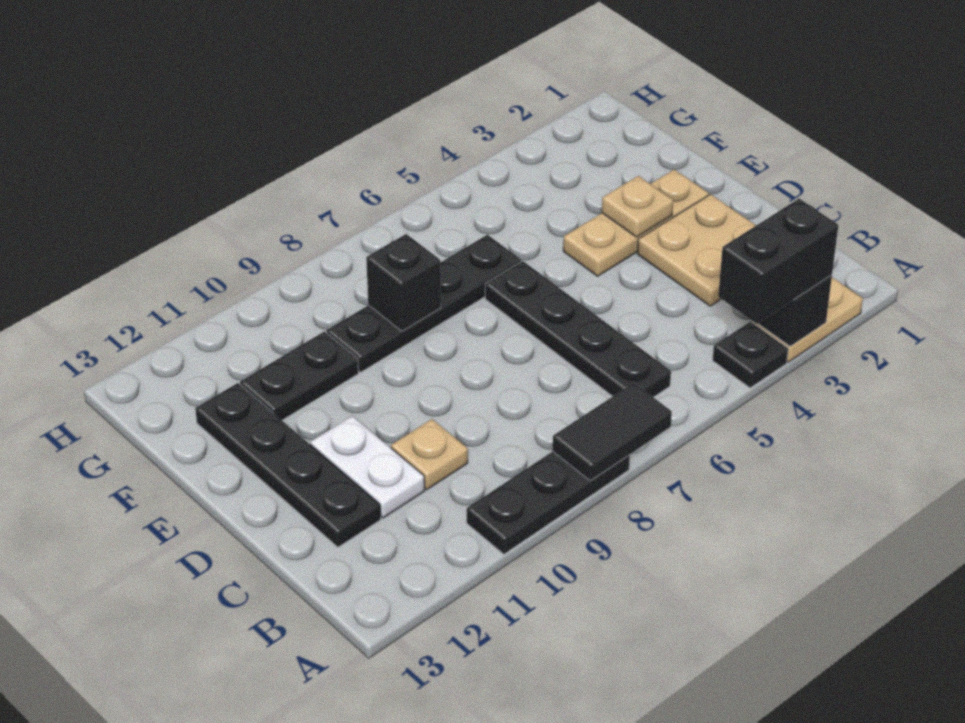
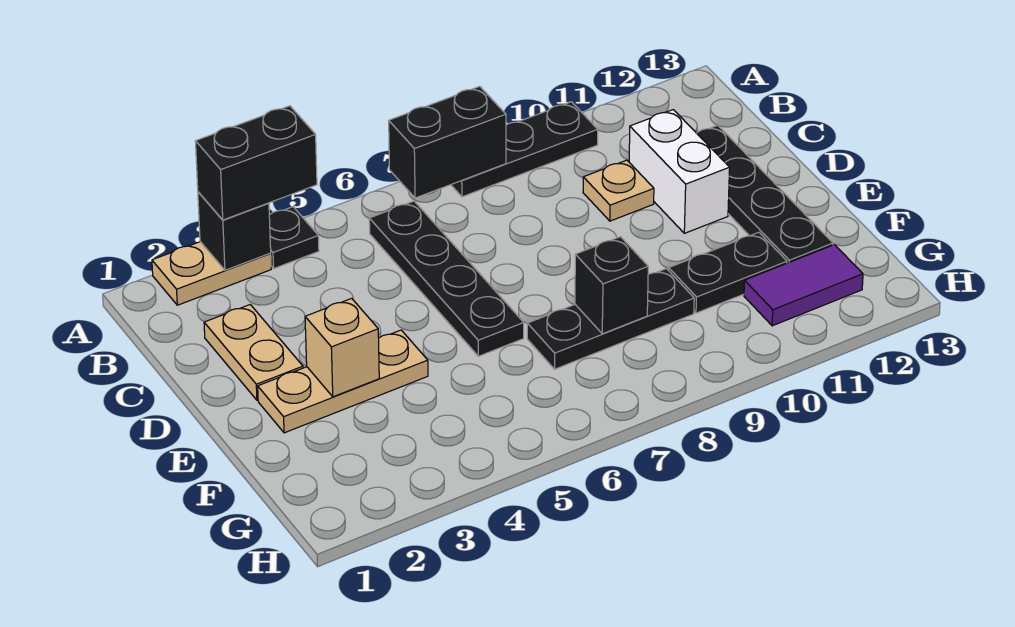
black 1x2 tile [553,383,672,481] -> black 1x2 brick [389,86,506,198]
tan 2x2 plate [637,194,756,306] -> tan 1x2 plate [204,305,303,400]
white 1x2 plate [310,416,425,518] -> white 1x2 brick [629,110,730,233]
tan 1x1 plate [602,176,673,237] -> tan 1x1 brick [305,298,379,397]
black 1x4 plate [326,235,521,372] -> black 1x3 plate [527,269,694,369]
none -> purple 1x2 tile [744,245,863,326]

